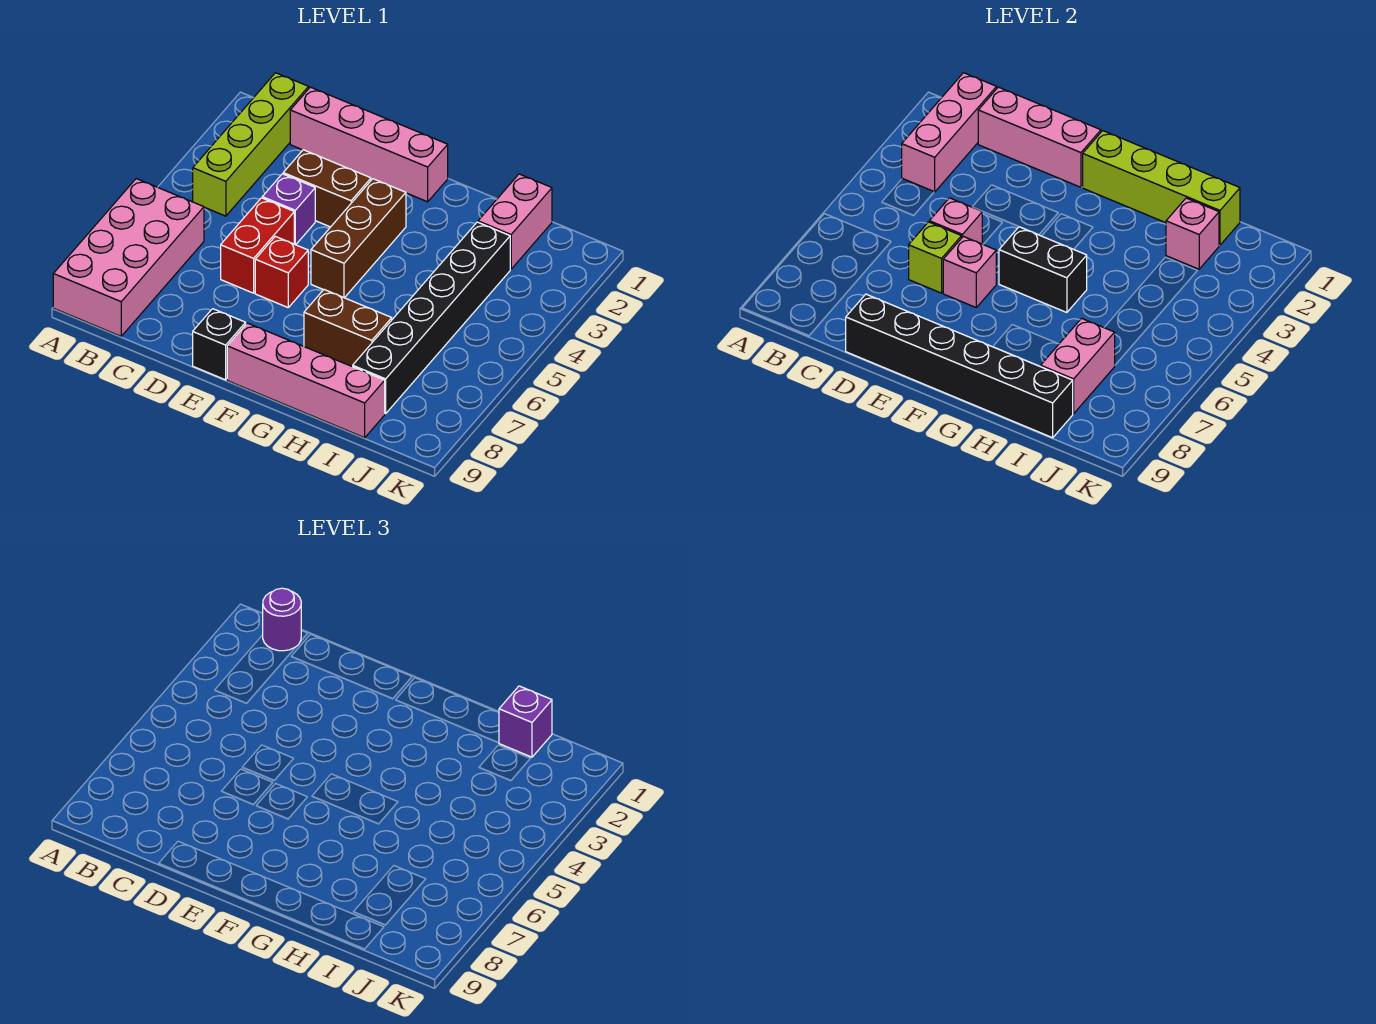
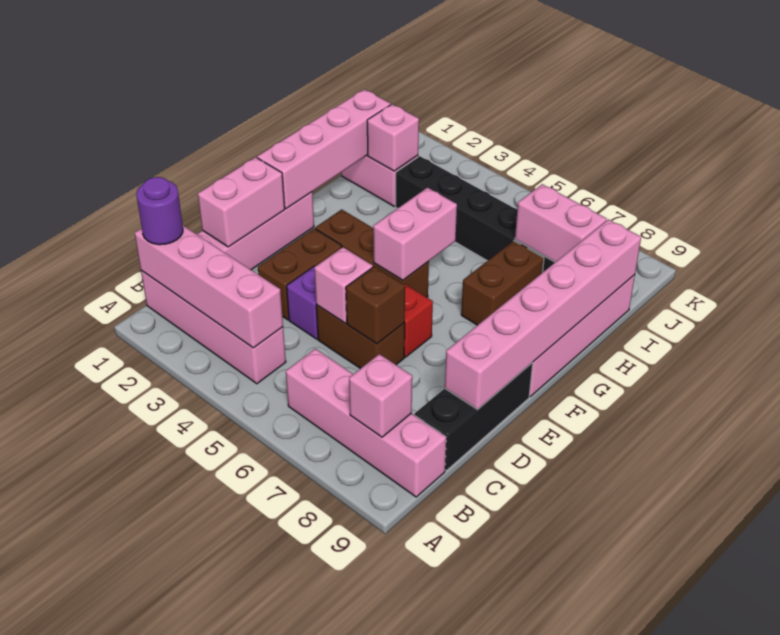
pink 2x4 brick [53,179,204,336] -> pink 1x4 brick [286,349,446,497]
lime 1x4 brick [193,73,309,216] -> pink 1x4 brick [141,270,286,384]
pink 1x3 brick [902,73,997,192] -> pink 1x4 brick [135,226,283,348]
pink 1x3 brick [978,87,1101,187] -> pink 1x2 brick [198,157,285,247]
red 1x2 brick [221,198,294,293] -> brown 1x2 brick [316,305,405,369]
lime 1x1 brick [909,222,962,293] -> brown 1x1 brick [346,266,405,344]
black 1x6 brick [846,294,1073,438] -> pink 1x6 brick [445,220,641,409]
pink 1x1 brick [943,236,996,307] -> pink 1x1 brick moved to [349,354,412,437]
black 1x1 brick [193,309,246,380] -> black 1x3 brick [415,363,533,470]
lime 1x4 brick [1082,131,1240,245] -> pink 1x4 brick [257,89,391,209]
black 1x2 brick [999,227,1087,313] -> pink 1x2 brick [373,188,457,280]
purple 1x1 brick [499,686,552,757] -> none

